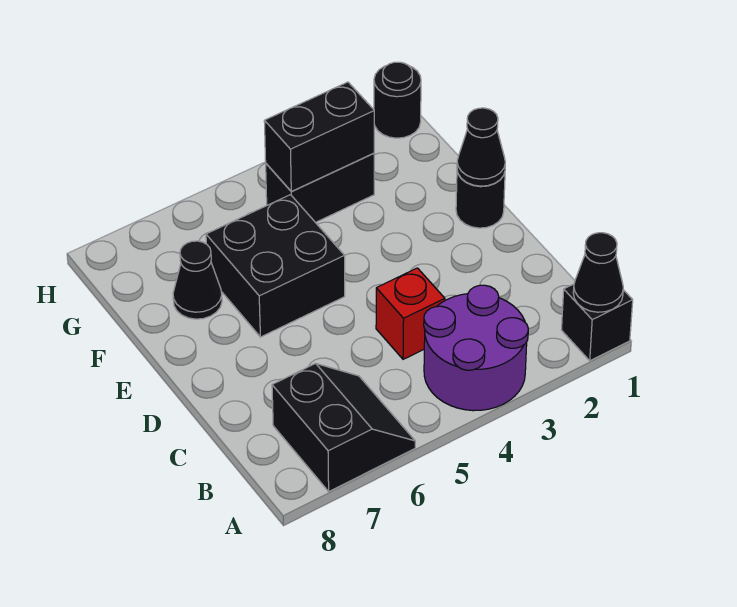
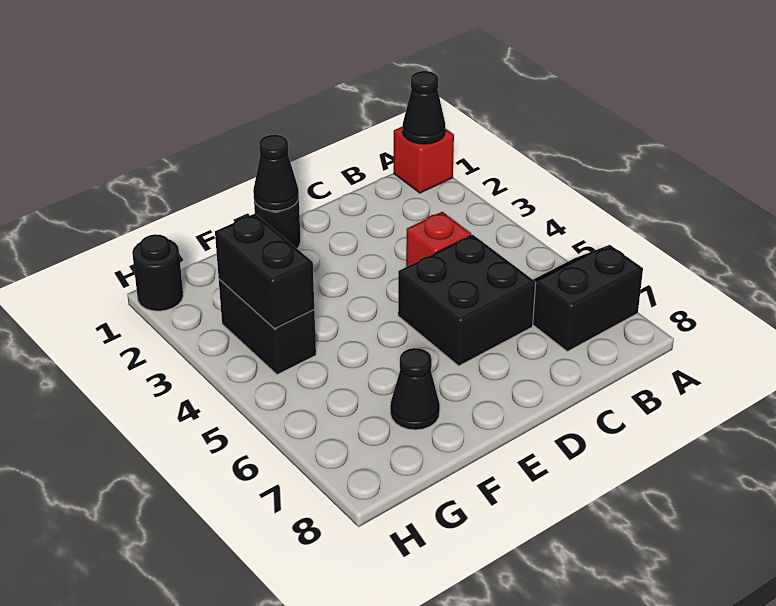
black 1x1 brick [562,284,633,361] -> red 1x1 brick [394,126,454,193]
purple 2x2 round brick [424,285,528,411] -> none
black 2x2 brick [206,195,345,337] -> black 2x2 brick moved to [398,235,536,366]

